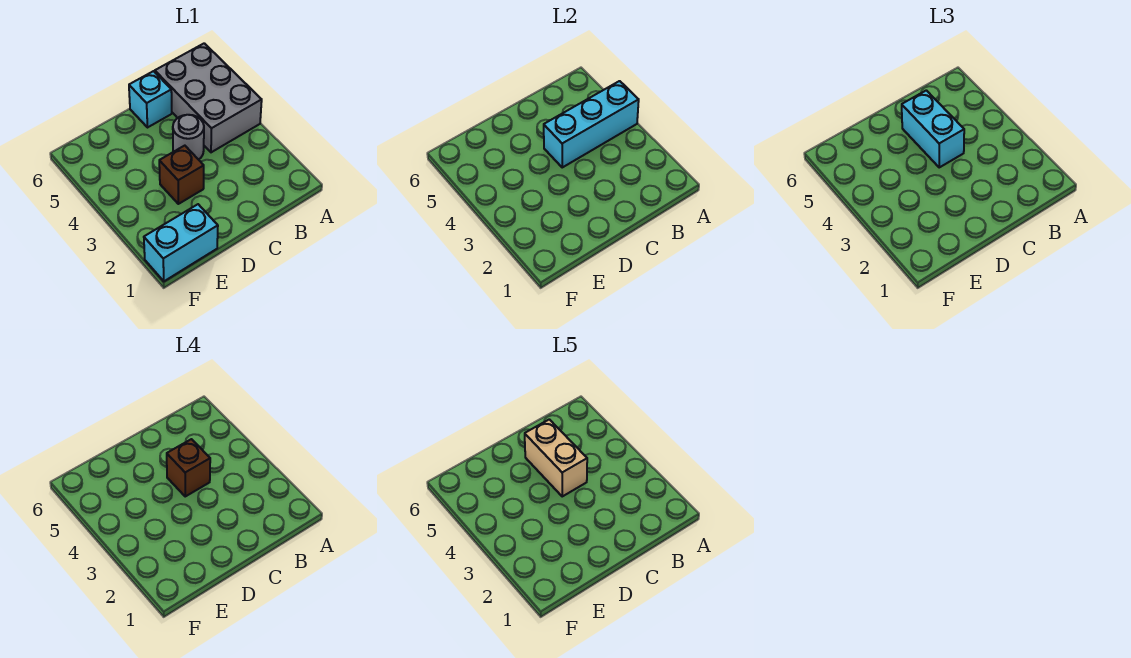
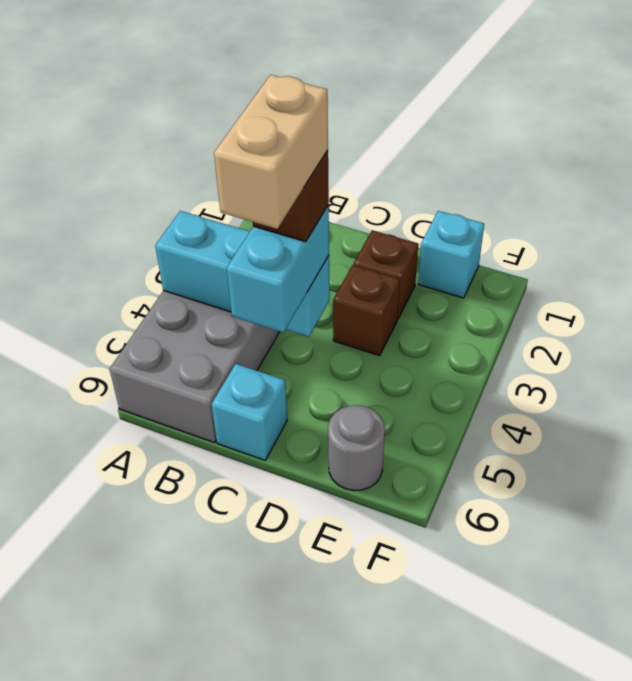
grey 1x1 round brick [173,115,204,160] -> grey 1x1 round brick moved to [328,405,385,491]
none -> brown 1x1 brick [353,230,418,318]
cyan 1x2 brick [144,204,218,281] -> cyan 1x1 brick [418,211,484,298]

